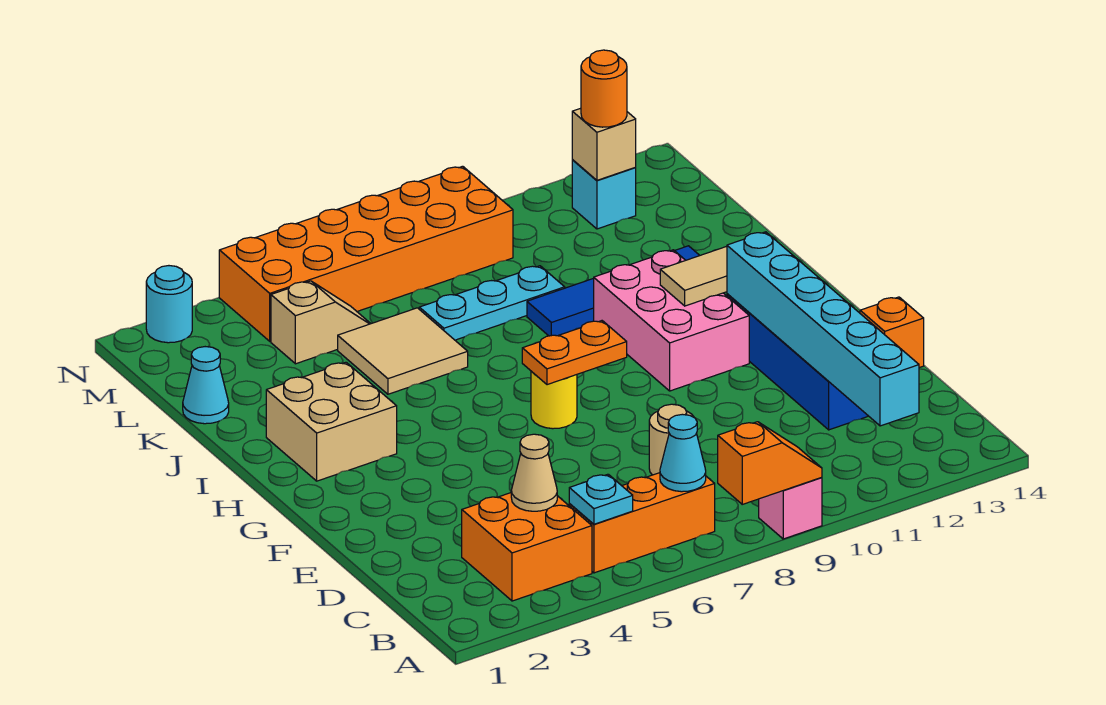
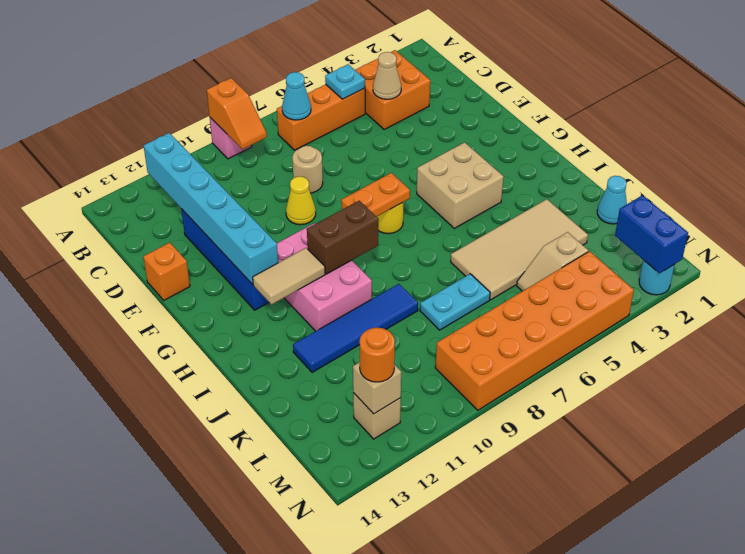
orange 1x2 slope [718,422,822,504] -> orange 1x2 slope turned to [207,78,267,149]
none -> yellow 1x1 cone [286,176,316,225]
tan 2x2 brick [266,362,397,481] -> tan 2x2 brick moved to [417,142,503,228]
none -> brown 1x2 brick [307,201,378,274]
tan 2x2 tile [338,308,468,394] -> tan 2x4 tile [451,199,588,300]
cyan 1x3 plate [419,266,565,340] -> cyan 1x2 plate [420,274,490,330]
none -> blue 1x2 brick [615,195,688,273]
cyan 1x1 brick [572,160,636,229] -> tan 1x1 brick [353,393,401,439]

